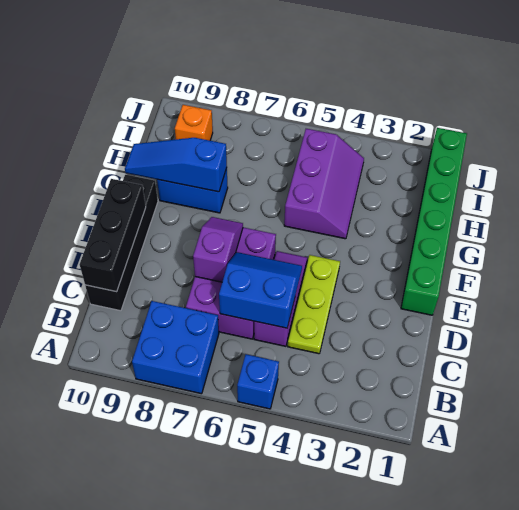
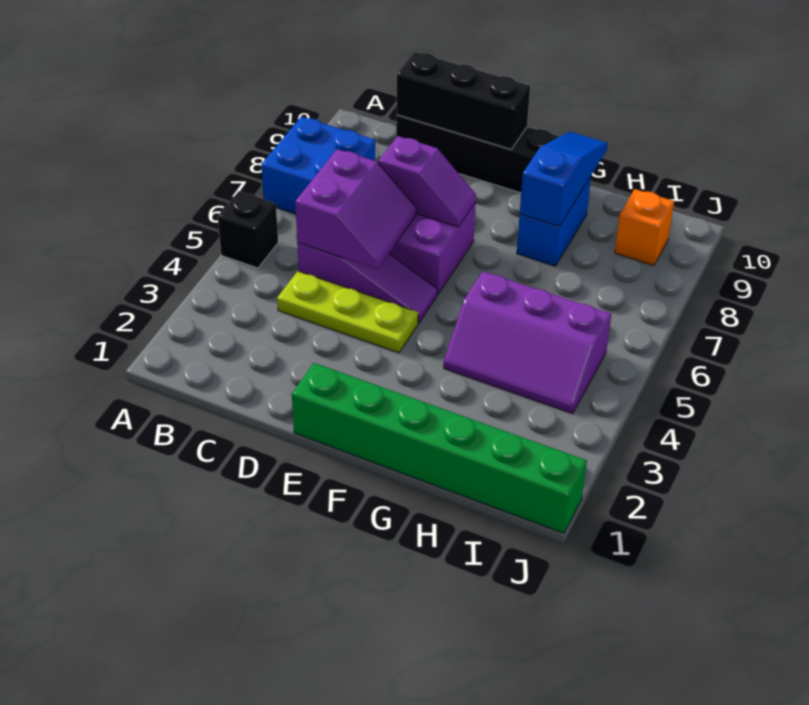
blue 1x1 brick [237,354,279,409] -> black 1x1 brick [218,191,278,268]
blue 2x2 slope [219,252,302,328] -> purple 2x2 slope [295,149,416,269]

